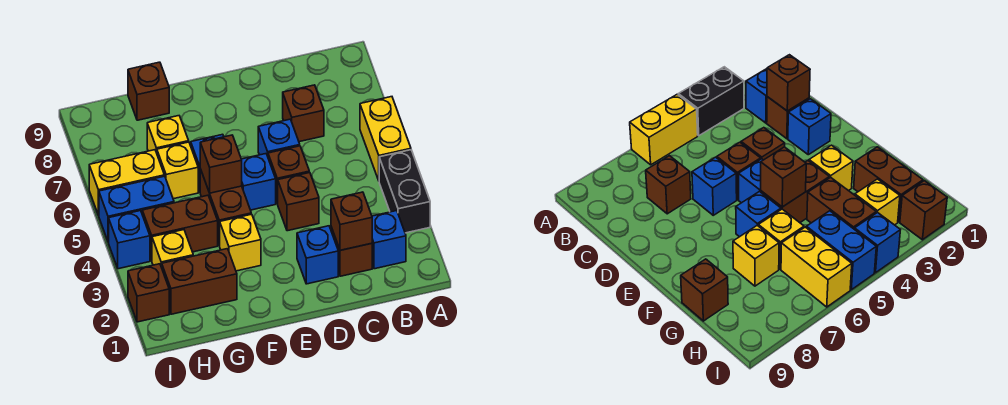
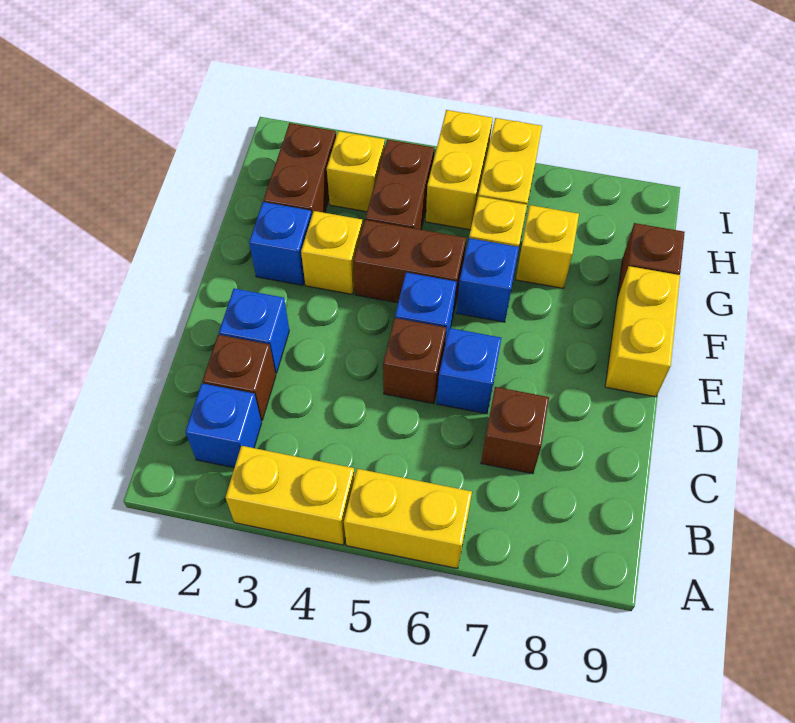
black 1x2 brick [379,150,430,233] -> yellow 1x2 brick [226,446,355,545]
brown 1x1 brick [331,192,372,250] -> none
brown 1x1 brick [278,172,319,231] -> none
none -> yellow 1x2 brick [605,266,680,397]
brown 1x1 brick [200,135,242,193] -> none
blue 1x2 brick [99,176,174,242] -> yellow 1x2 brick [426,110,493,230]
brown 1x1 brick [128,264,169,322] -> none
blue 1x1 brick [109,211,150,269] -> blue 1x1 brick moved to [249,202,312,285]

